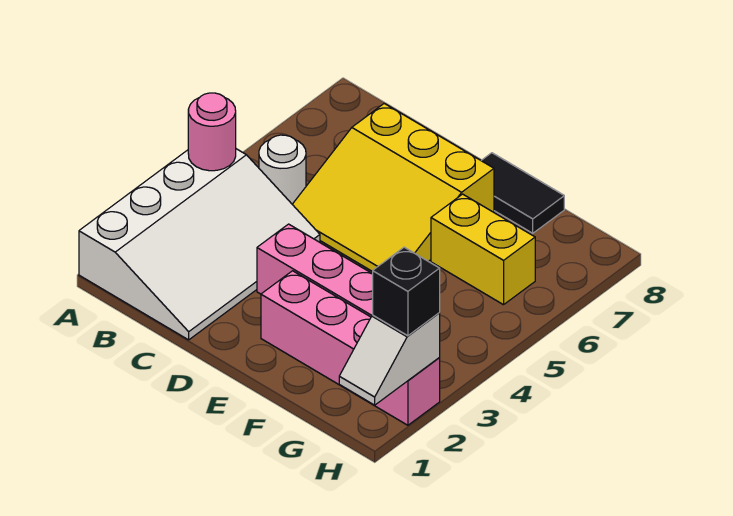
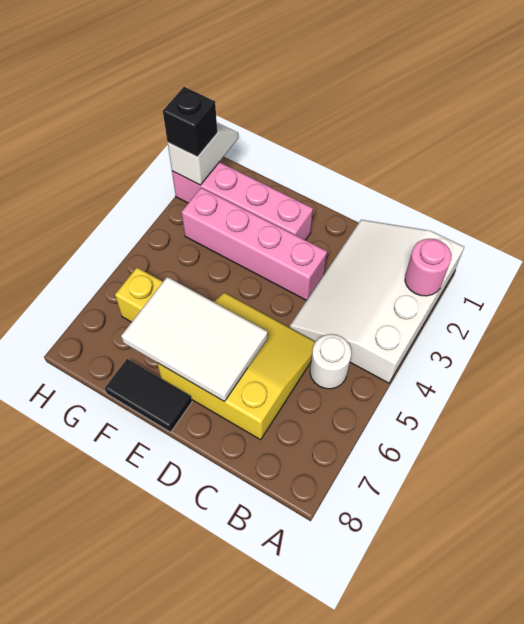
pink 1x1 round brick [188,93,236,171] -> pink 1x1 round brick moved to [405,239,451,296]
none -> white 2x3 tile [121,277,268,402]

